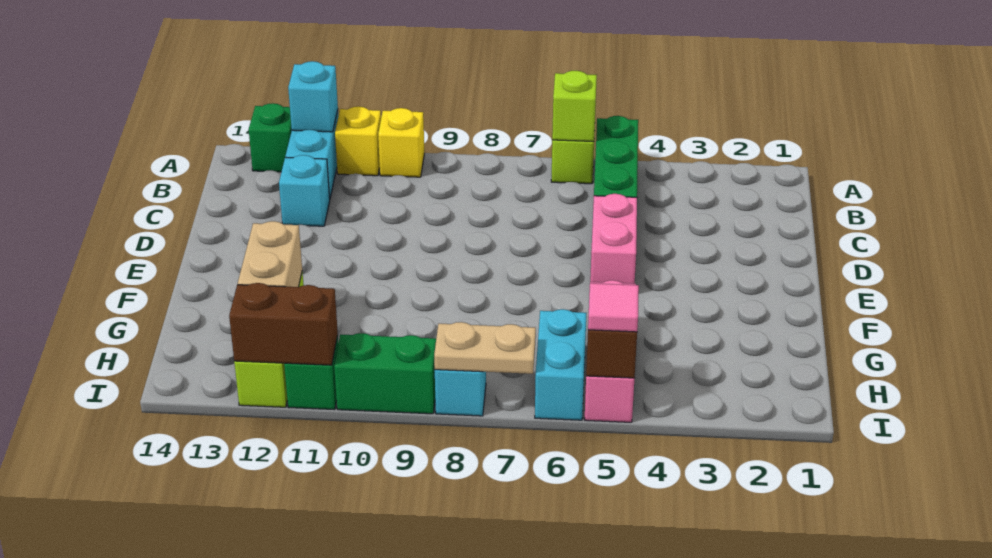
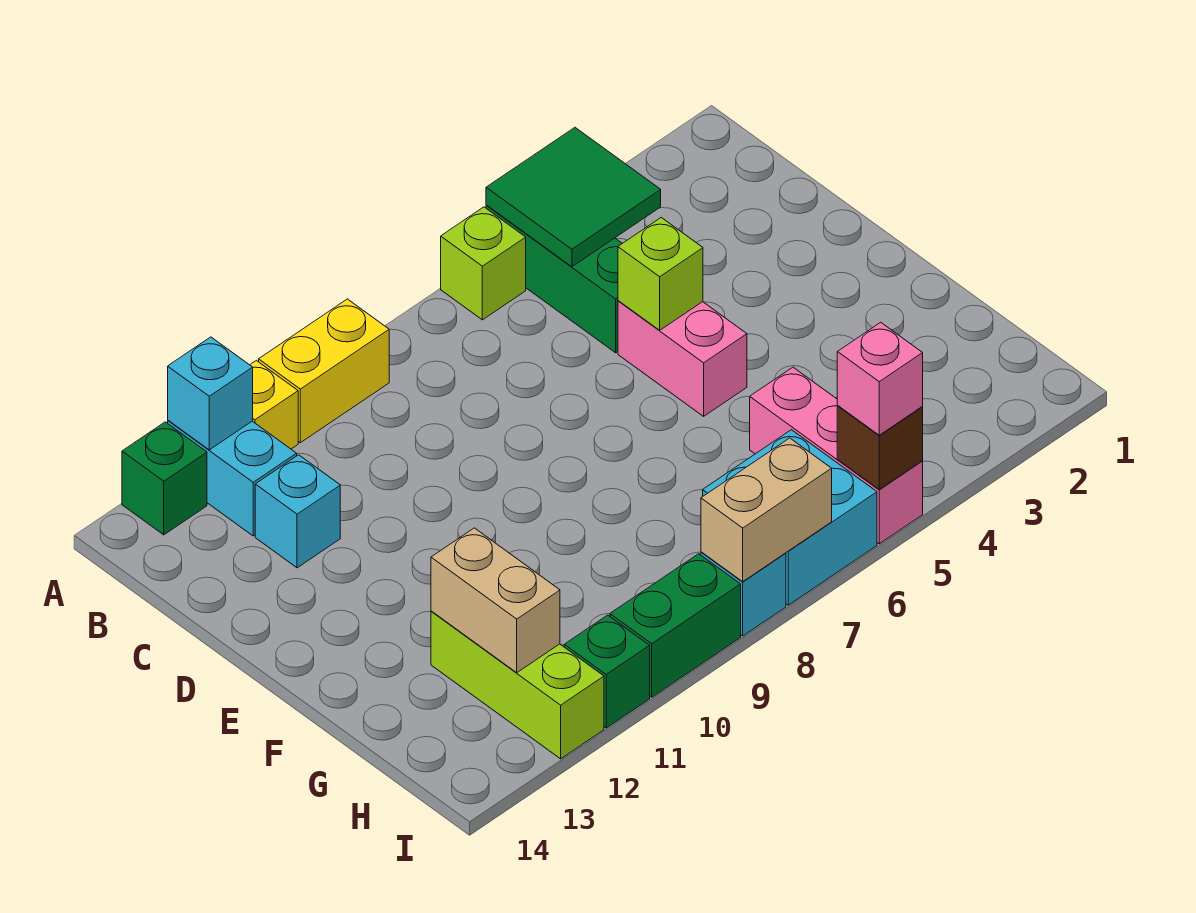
none -> green 2x2 tile [486,128,661,267]
lime 1x1 brick [552,71,597,141] -> lime 1x1 brick moved to [618,218,703,330]
yellow 1x1 brick [378,108,424,177] -> yellow 1x2 brick [259,299,389,443]
cyan 1x2 brick [535,309,586,420] -> cyan 2x2 brick [703,430,877,605]
pink 1x1 tile [588,283,639,332] -> pink 1x1 brick [837,322,923,435]
tan 1x2 plate [434,322,536,374] -> tan 1x2 brick [701,438,832,581]
brown 1x2 brick [229,283,338,365] -> none

